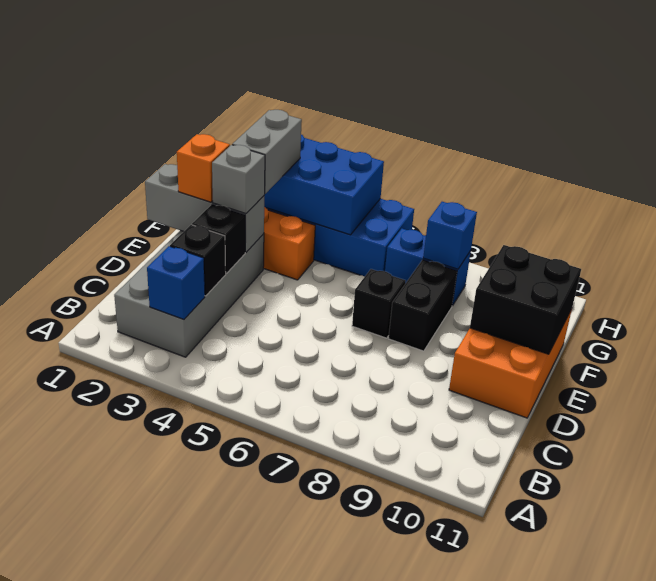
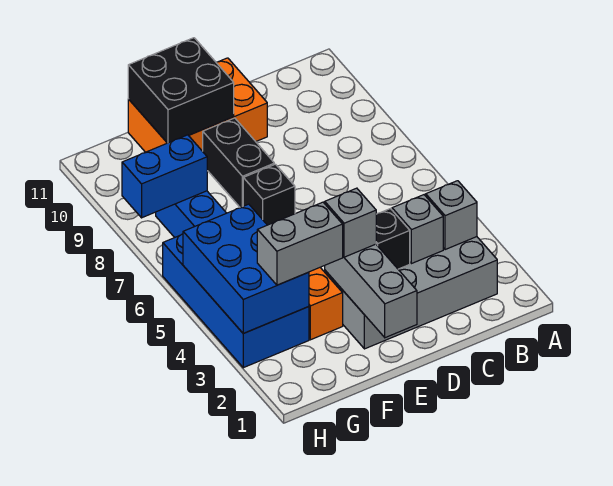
blue 1x1 brick [147,246,205,320] -> grey 1x1 brick [426,181,477,250]
black 1x1 brick [170,225,226,296] -> grey 1x1 brick [392,195,443,264]
orange 1x1 brick [177,134,230,202] -> none
black 1x2 brick [388,260,457,351] -> black 1x2 brick turned to [203,118,274,208]
blue 1x1 brick [423,202,477,269] -> blue 1x2 brick [122,135,207,218]

